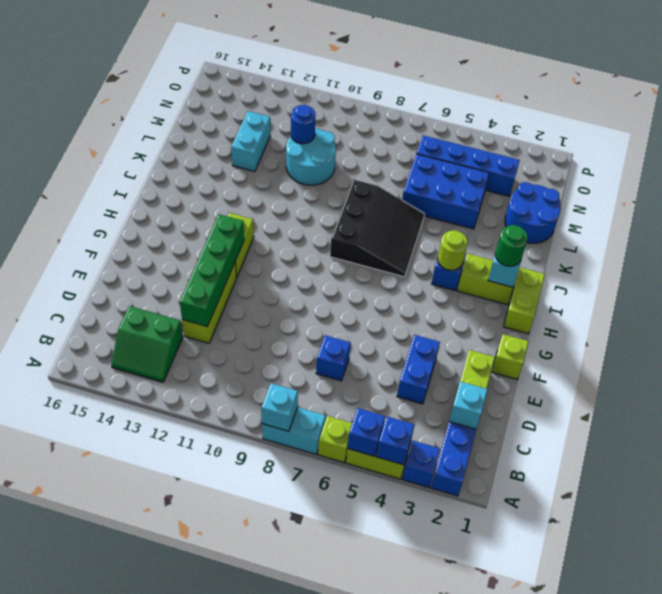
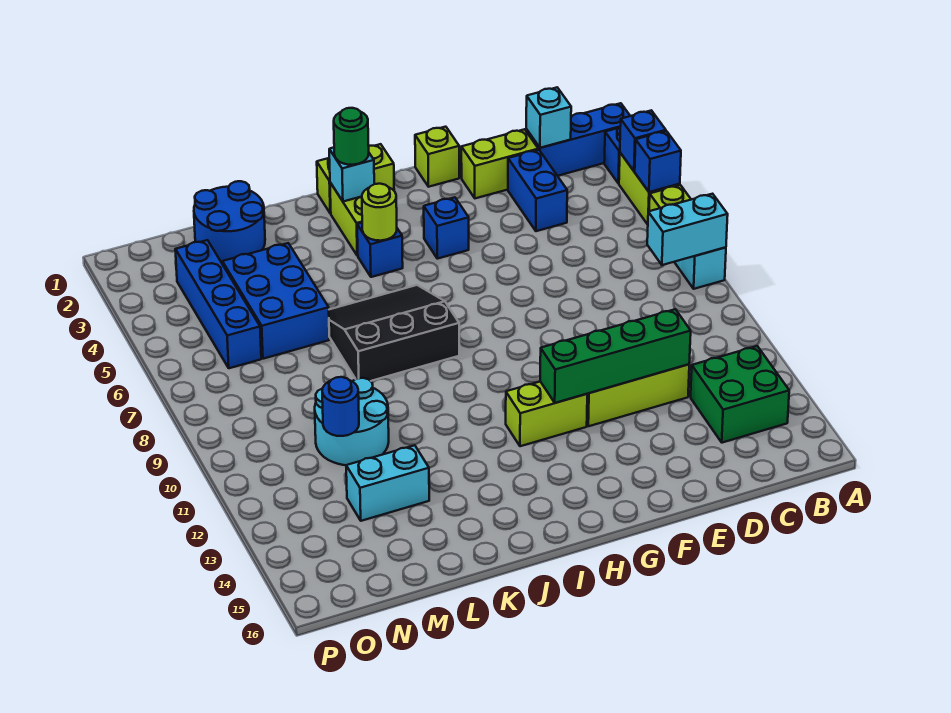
cyan 1x1 brick [261,383,298,431] -> cyan 1x2 brick [647,194,728,265]
green 2x2 slope [111,306,183,382] -> green 2x2 brick [691,346,789,443]
blue 1x2 brick [397,335,440,404] -> blue 1x2 brick turned to [508,150,567,231]
blue 1x1 brick [316,335,351,381] -> blue 1x1 brick moved to [424,197,469,259]

